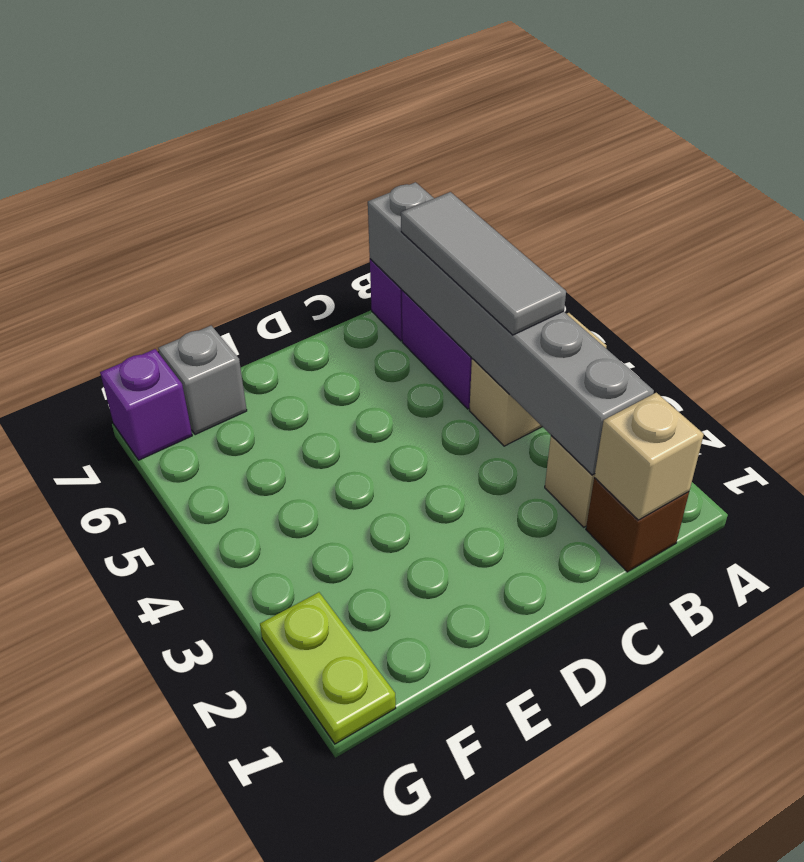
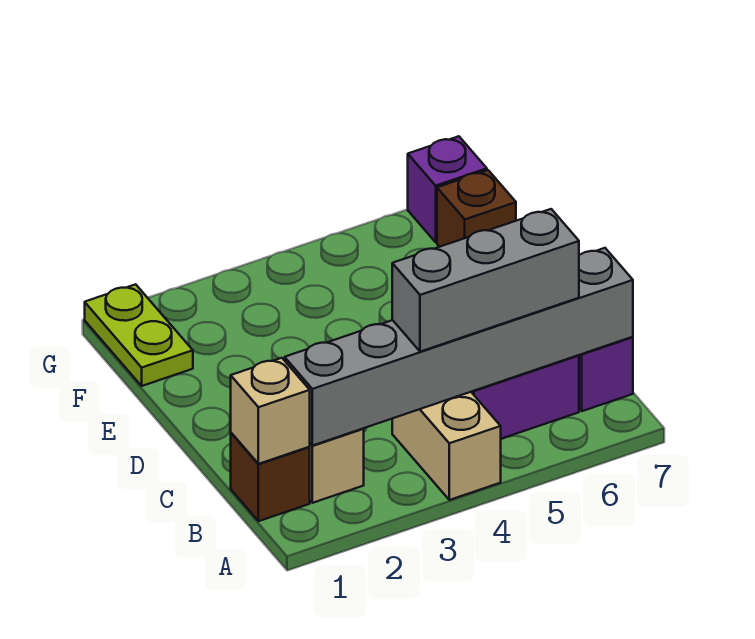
grey 1x3 tile [401,192,566,335] -> grey 1x3 brick [392,209,579,352]
grey 1x1 brick [158,326,247,435] -> brown 1x1 brick [437,170,516,247]
lime 1x2 plate [260,592,396,744] -> lime 1x2 plate turned to [85,284,193,386]

